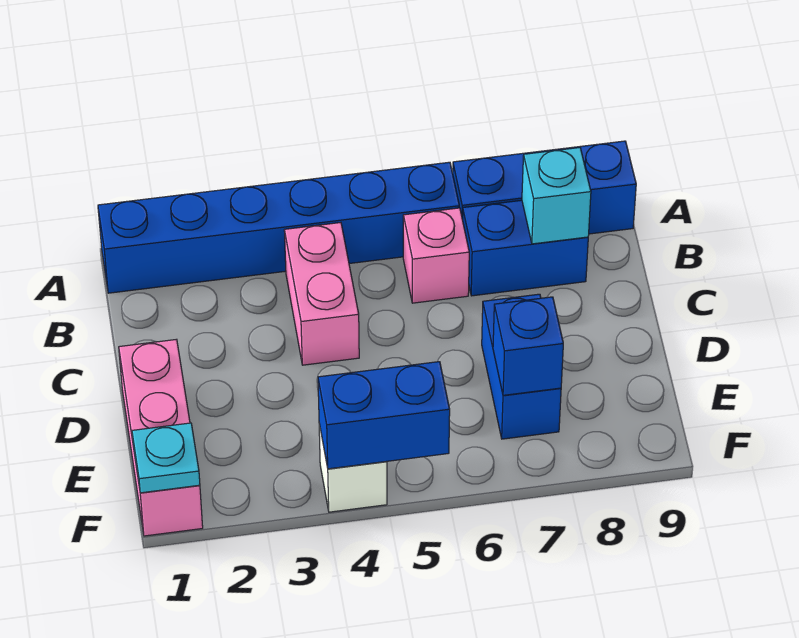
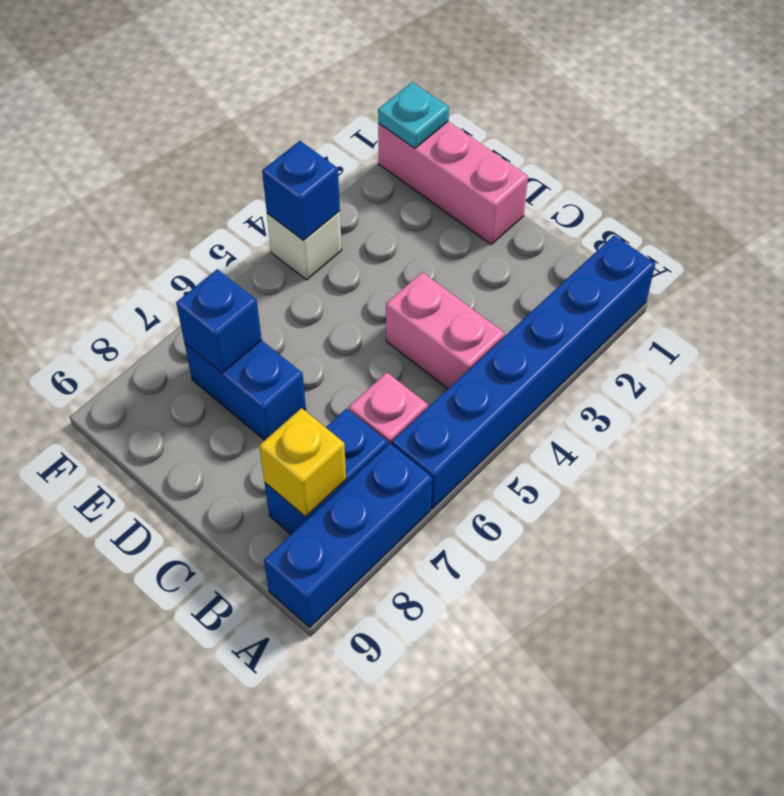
cyan 1x1 brick [522,148,591,244] -> yellow 1x1 brick [259,408,346,517]
blue 1x2 brick [318,362,450,469] -> blue 1x1 brick [262,141,340,240]

